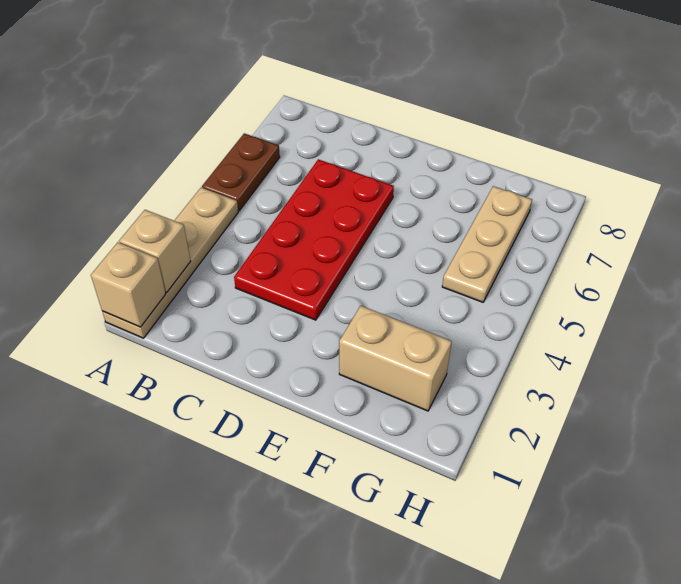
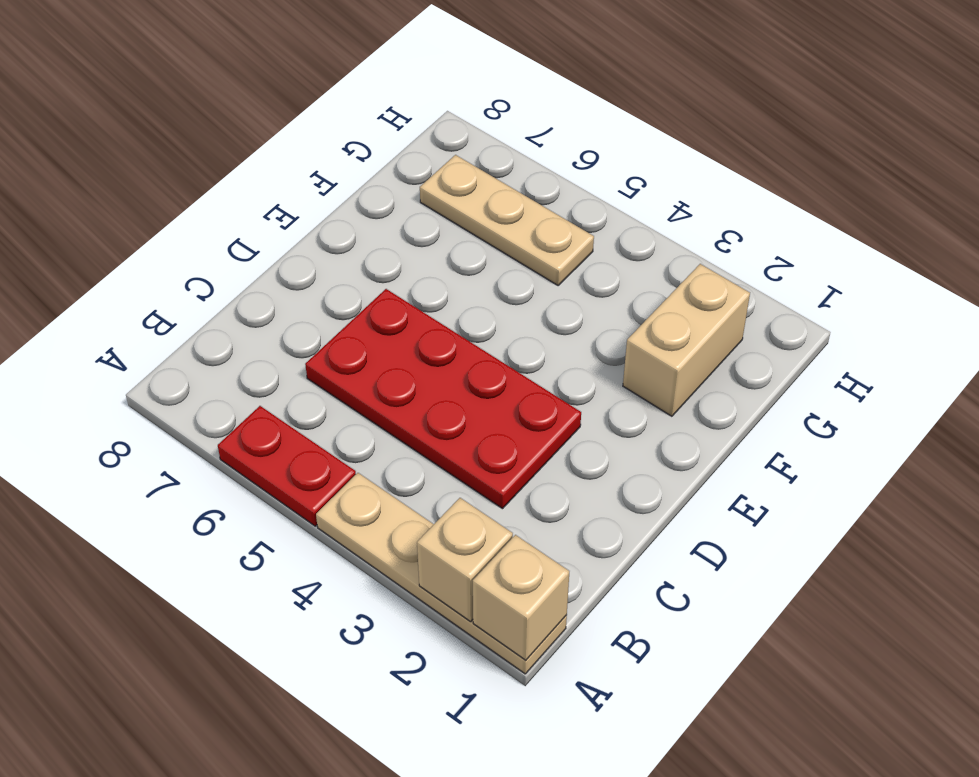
brown 1x2 plate [202,133,280,211] -> red 1x2 plate [218,406,356,526]

